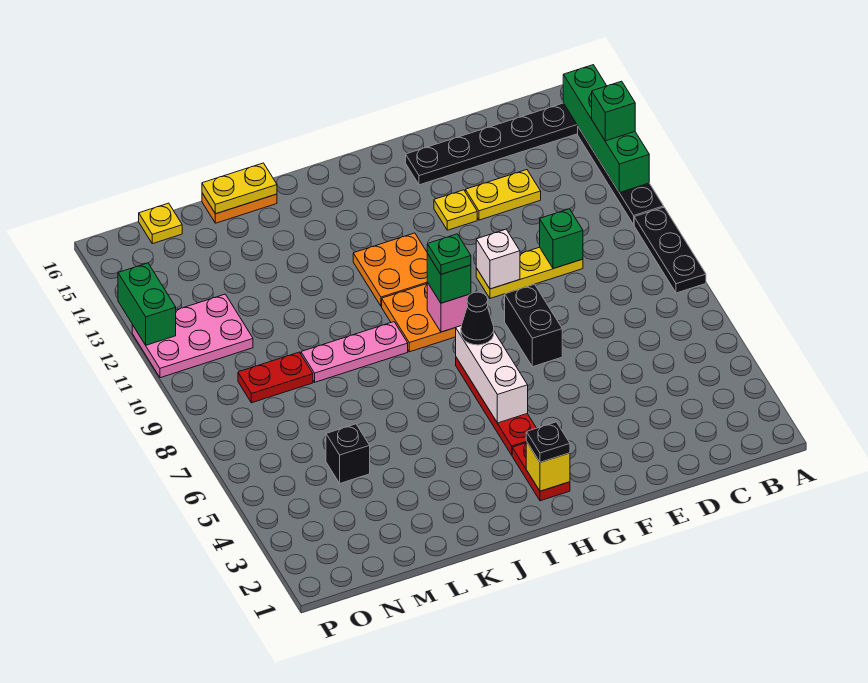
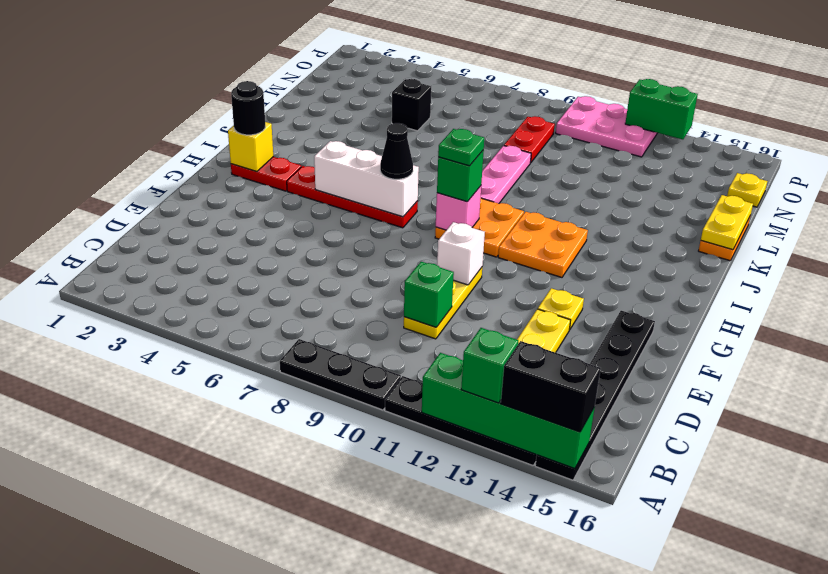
black 1x2 brick [505,284,562,367] -> black 1x2 brick moved to [501,341,601,432]
black 1x1 plate [526,422,570,462] -> black 1x1 round brick [231,81,265,135]
pink 2x3 plate [132,294,253,378] -> pink 2x3 plate turned to [556,96,657,157]

